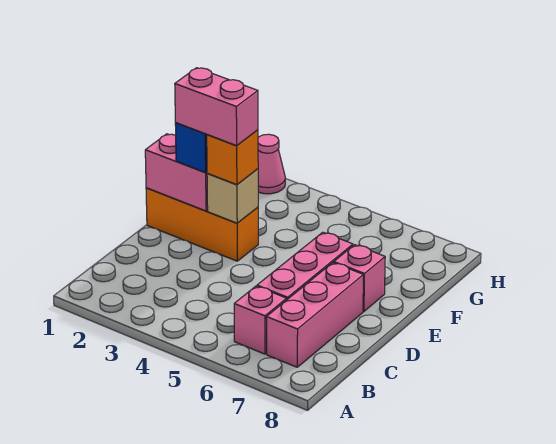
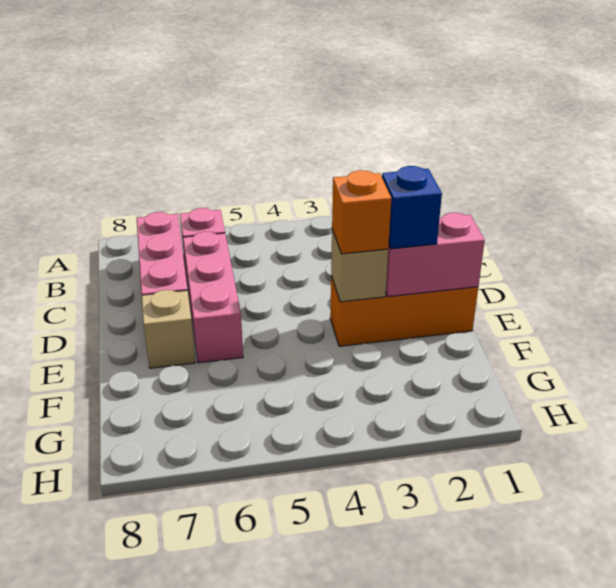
pink 1x2 brick [175,68,258,146] -> none
pink 1x1 brick [334,245,385,312] -> tan 1x1 brick [142,290,195,368]
pink 1x1 cone [258,134,285,194] -> none

